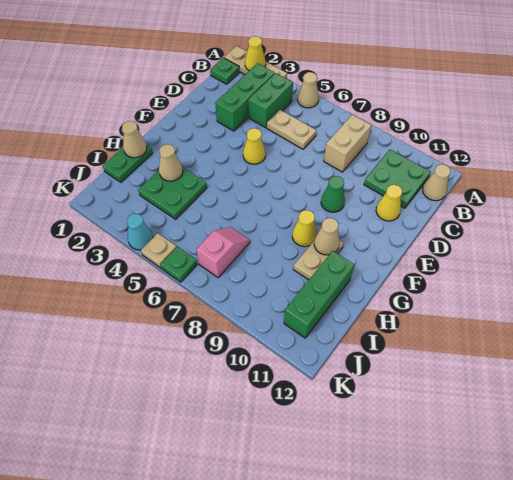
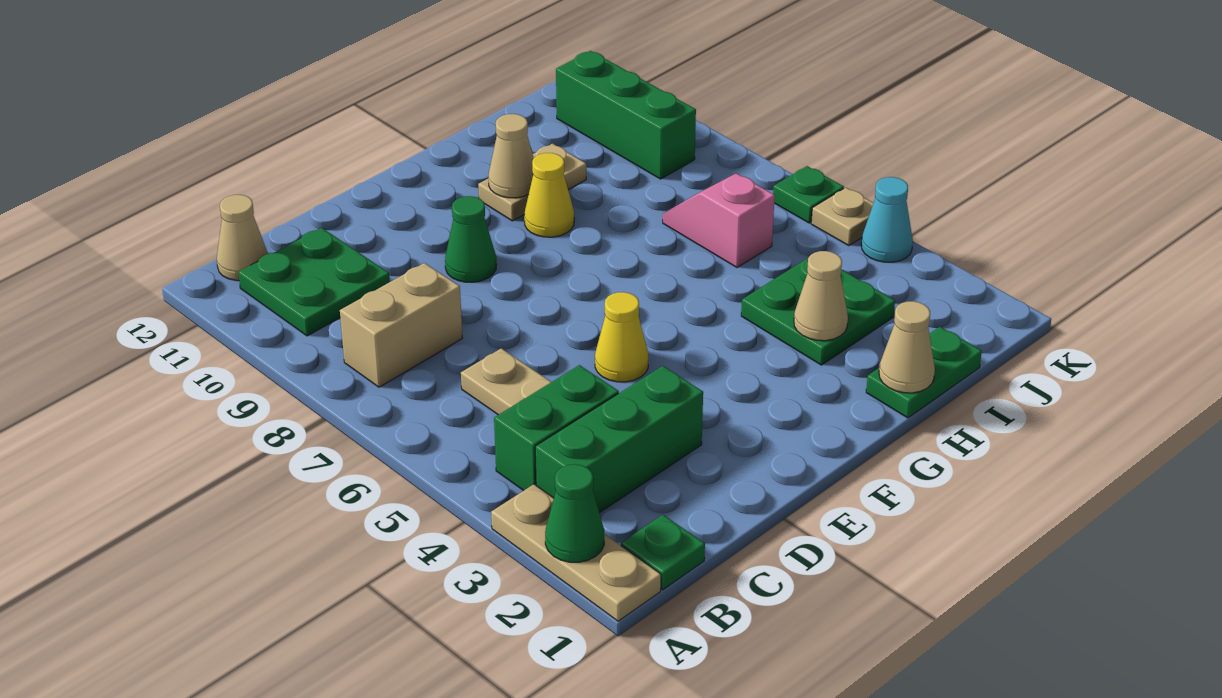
yellow 1x1 cone [245,36,266,70] -> green 1x1 cone [545,464,604,562]
tan 1x1 cone [297,72,319,108] -> none
yellow 1x1 cone [376,185,402,221] -> none
green 1x3 brick [284,251,354,338] -> green 1x3 brick turned to [556,51,696,179]
pink 1x2 slope [196,227,250,278] -> pink 1x2 slope turned to [663,173,775,268]

